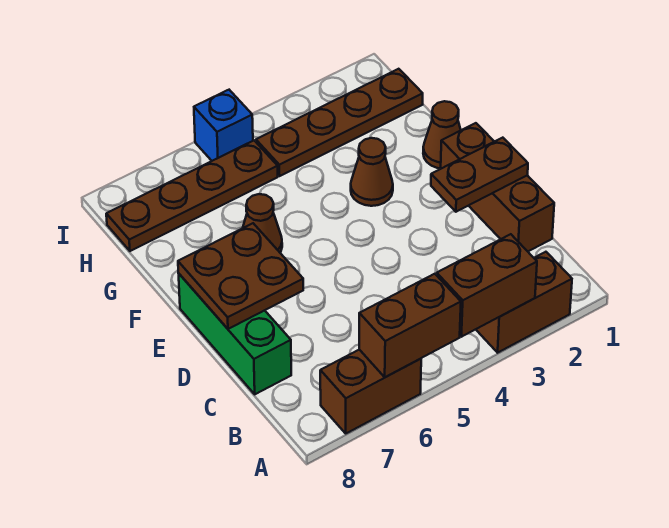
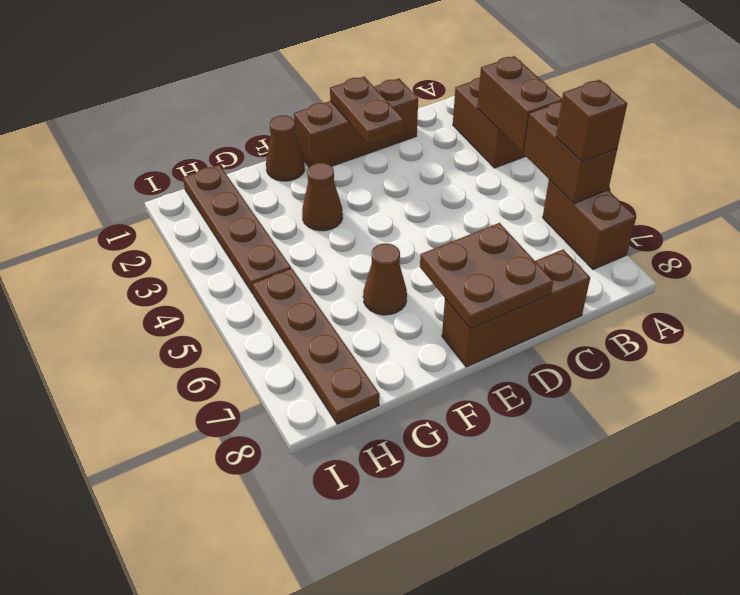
none -> brown 1x1 brick [556,80,627,162]
green 1x3 brick [179,274,291,394] -> brown 1x3 brick [442,249,590,367]
blue 1x1 brick [194,90,253,161] -> none

